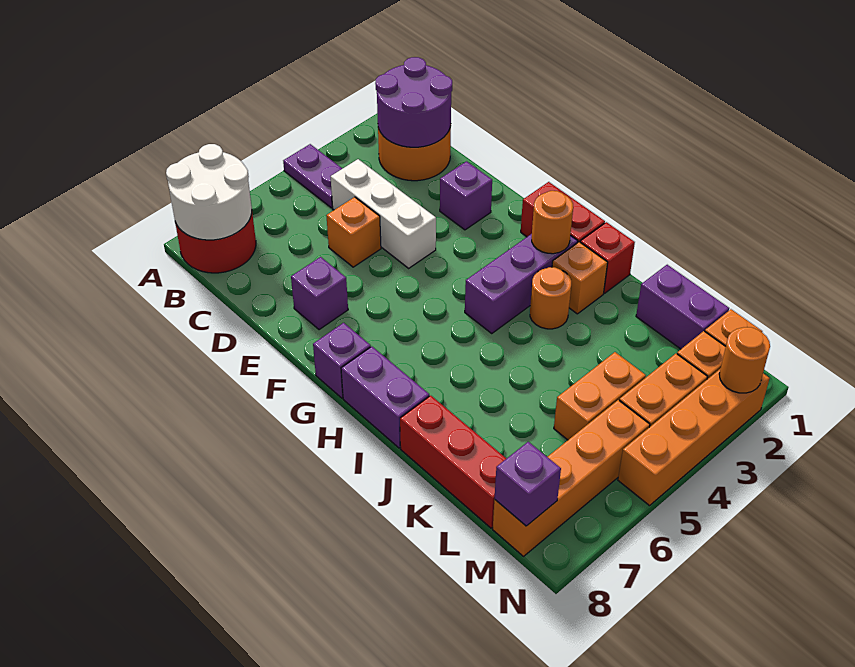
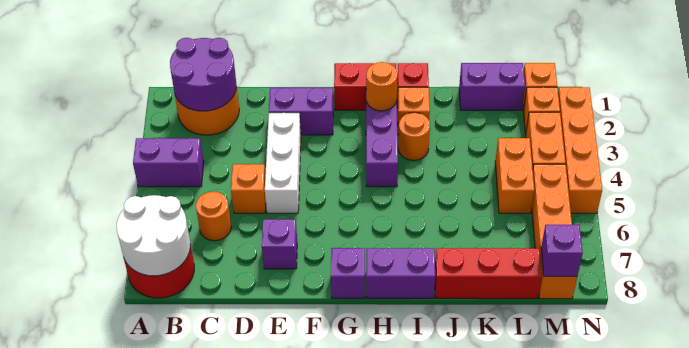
purple 1x2 plate [283,144,342,208] -> purple 1x2 brick [133,138,204,187]
white 1x3 brick [331,159,436,268] -> white 1x3 brick turned to [265,113,301,213]
purple 1x1 brick [440,161,492,230] -> purple 1x2 brick [269,88,333,135]
orange 1x1 round brick [719,327,770,393] -> orange 1x1 round brick moved to [196,192,231,241]

